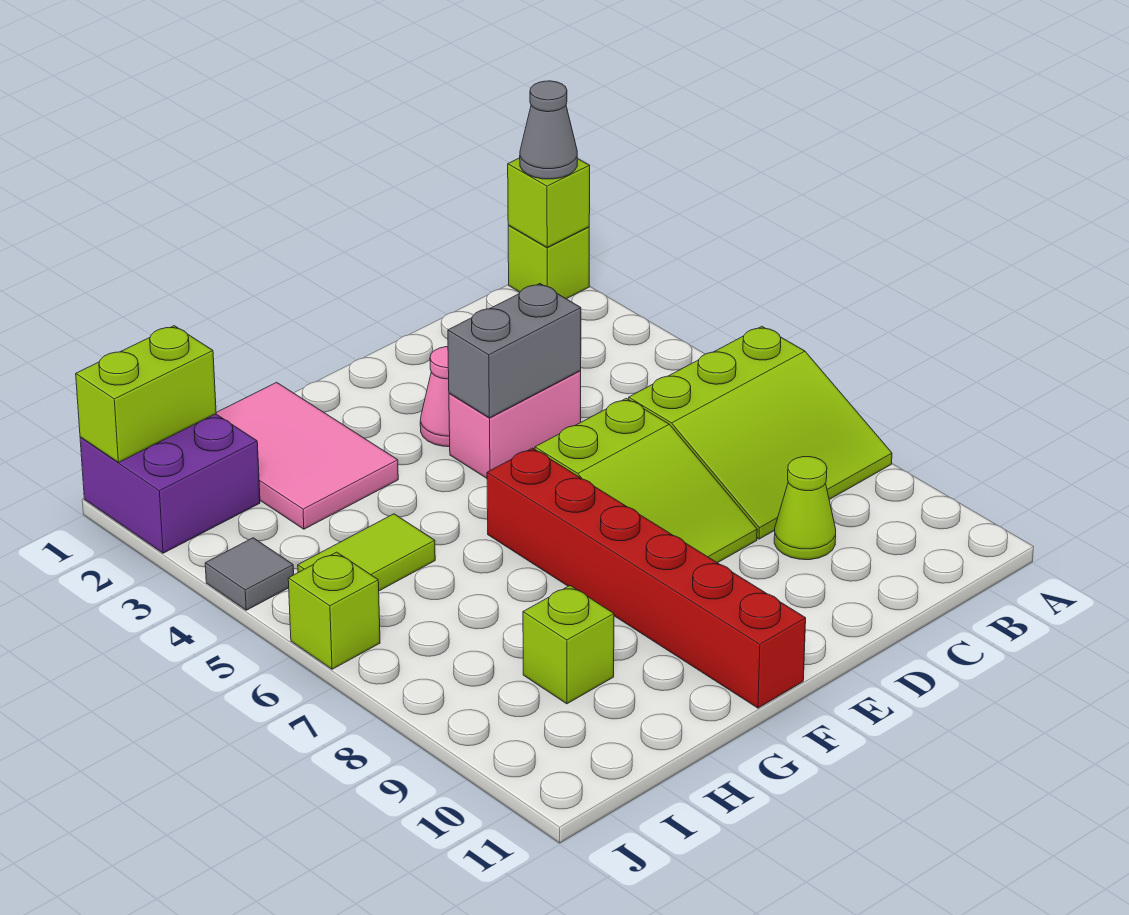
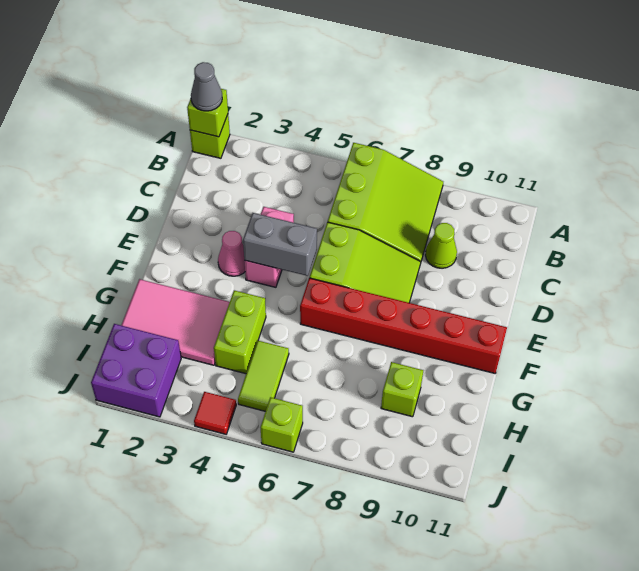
grey 1x2 brick [448,284,581,418] -> grey 1x2 brick turned to [243,213,317,276]
lime 1x2 brick [76,326,216,462] -> lime 1x2 brick moved to [214,290,266,374]
grey 1x1 tile [205,538,294,610] -> red 1x1 tile [194,392,236,434]

